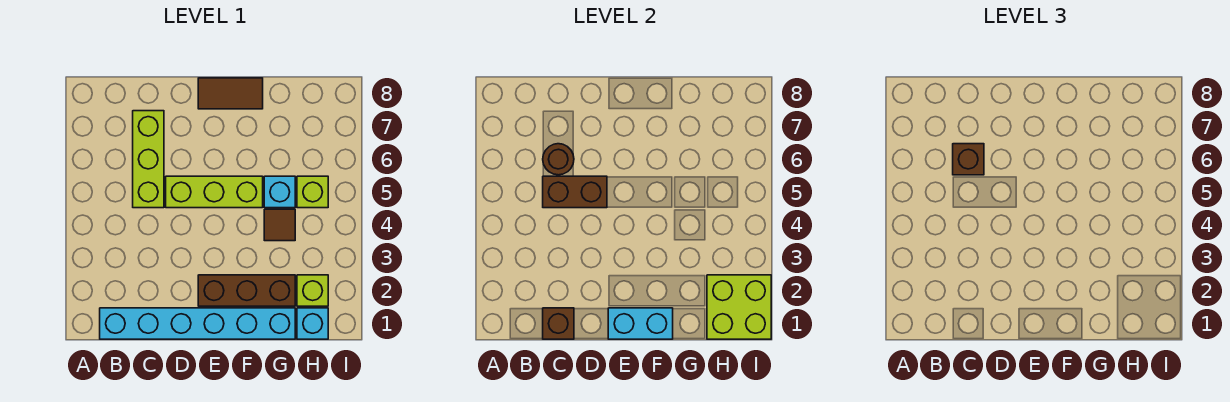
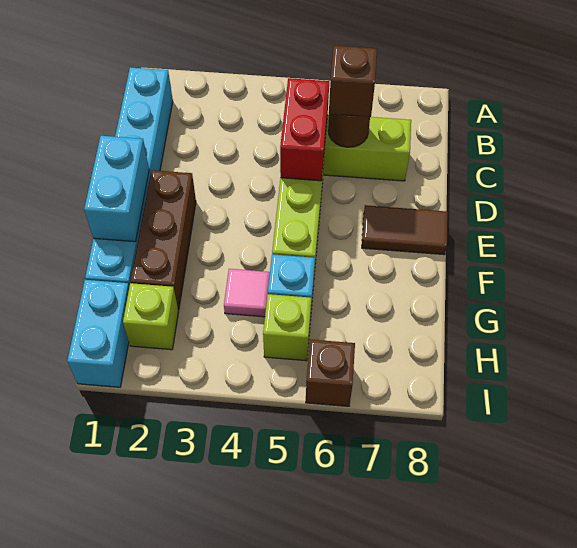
brown 1x1 brick [543,308,574,339] -> brown 1x1 brick moved to [306,339,355,406]
brown 1x2 brick [543,176,607,208] -> red 1x2 brick [280,78,329,181]
brown 1x2 tile [198,78,263,109] -> brown 1x2 tile turned to [362,205,448,255]
brown 1x1 tile [264,209,295,241] -> pink 1x1 tile [224,269,270,317]
cyan 1x1 brick [297,308,328,339] -> cyan 1x2 brick [67,280,129,387]
lime 2x2 brick [707,275,771,339] -> none

